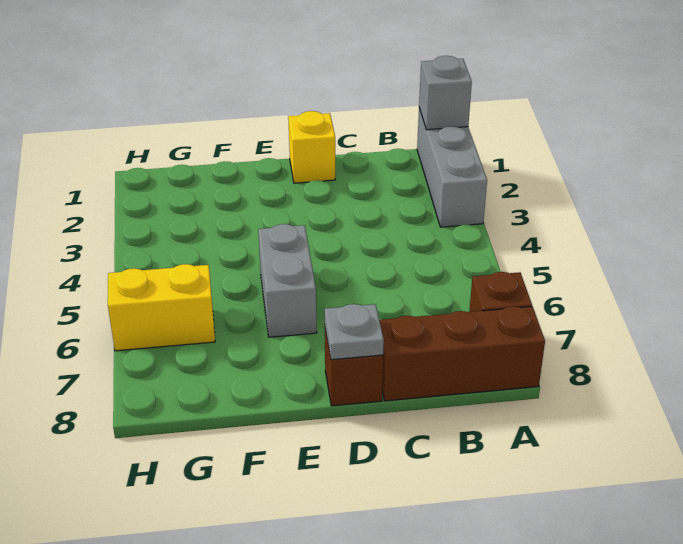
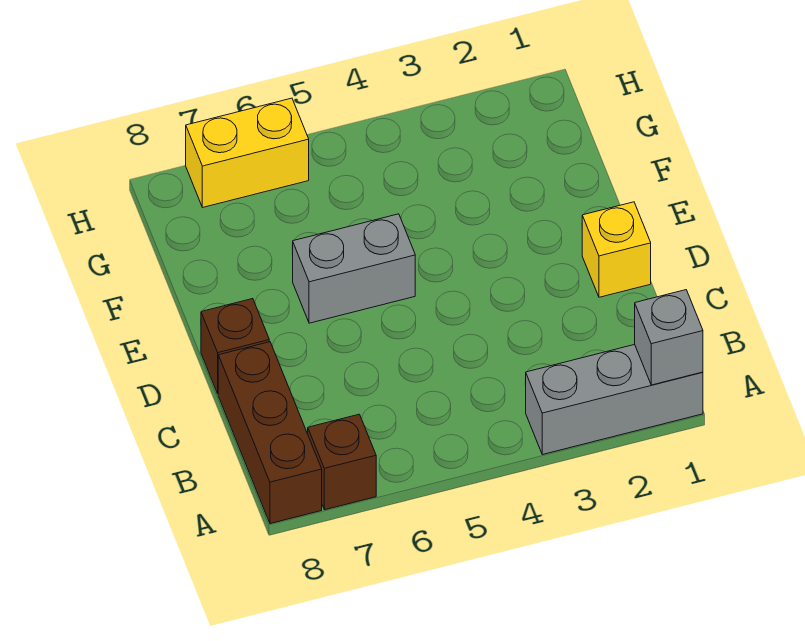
grey 1x1 plate [325,304,384,360] -> none
yellow 1x2 brick [108,264,215,351] -> yellow 1x2 brick turned to [186,98,309,207]

